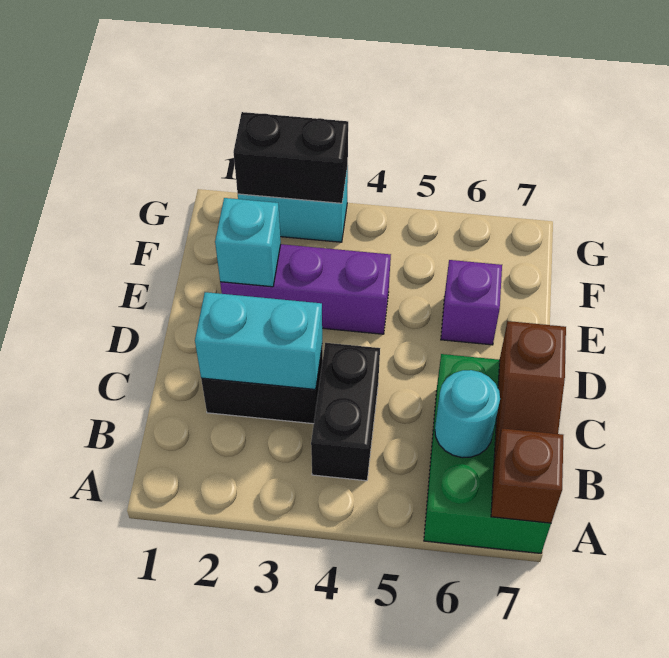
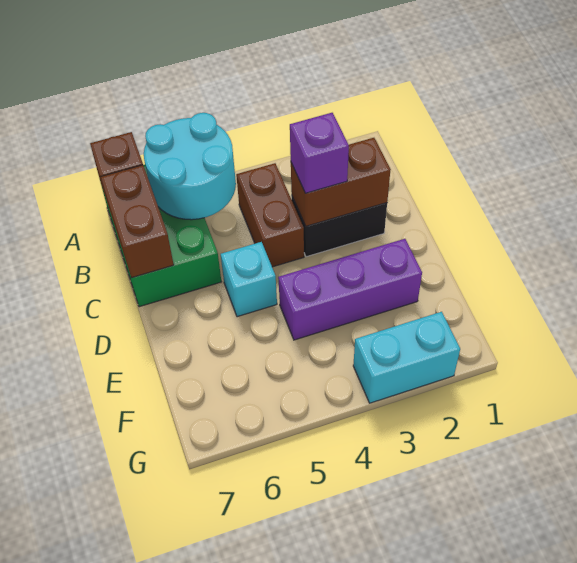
black 1x2 brick [311,343,380,481] -> brown 1x2 brick [236,163,304,267]
cyan 1x1 round brick [435,370,500,458] -> cyan 2x2 round brick [144,113,236,220]
brown 1x2 slope [494,321,566,461] -> brown 1x2 brick [101,165,174,278]
cyan 1x2 brick [195,292,322,389] -> brown 1x2 brick [291,138,391,226]
cyan 1x1 brick [215,198,281,287] -> cyan 1x1 brick moved to [221,242,277,317]
purple 1x1 brick [441,260,502,345] -> purple 1x1 brick moved to [290,113,349,193]
black 1x2 brick [233,112,348,203] -> none

